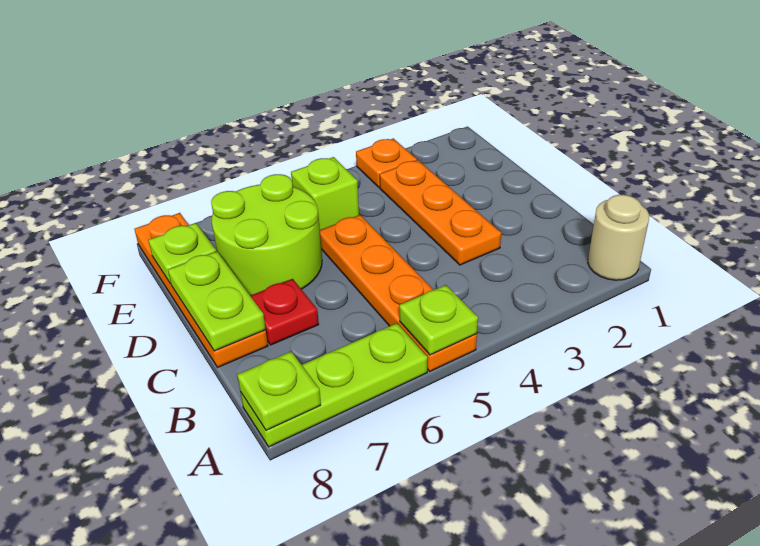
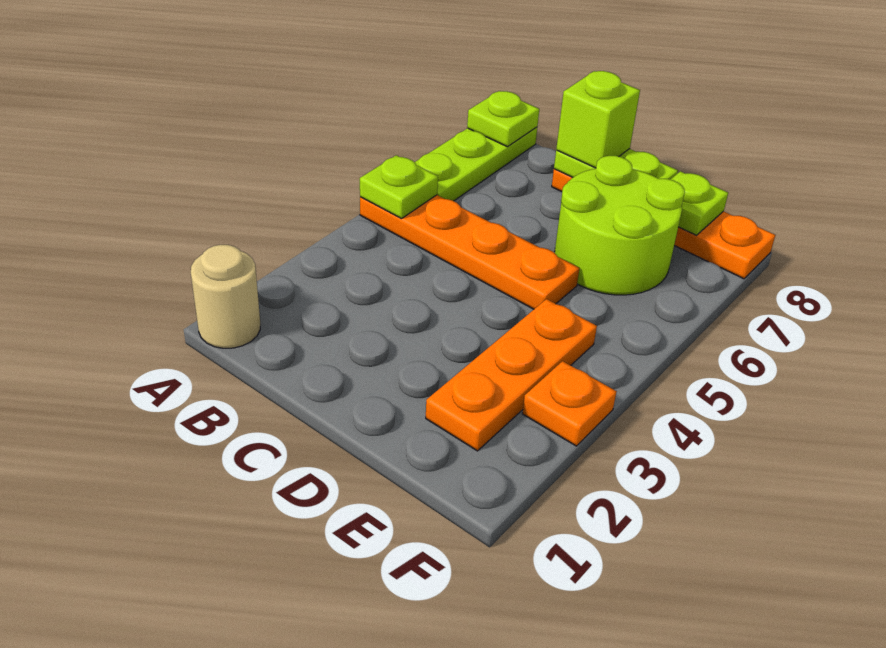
orange 1x3 plate [380,160,501,265] -> orange 1x3 plate turned to [426,299,597,451]
red 1x1 plate [250,279,319,345] -> none
lime 1x1 brick [291,157,359,230] -> lime 1x1 brick moved to [556,71,640,168]

